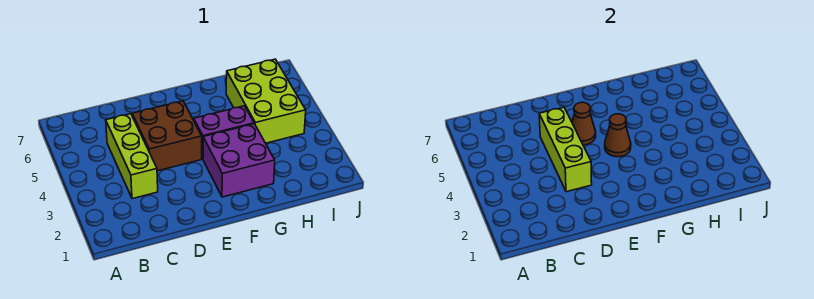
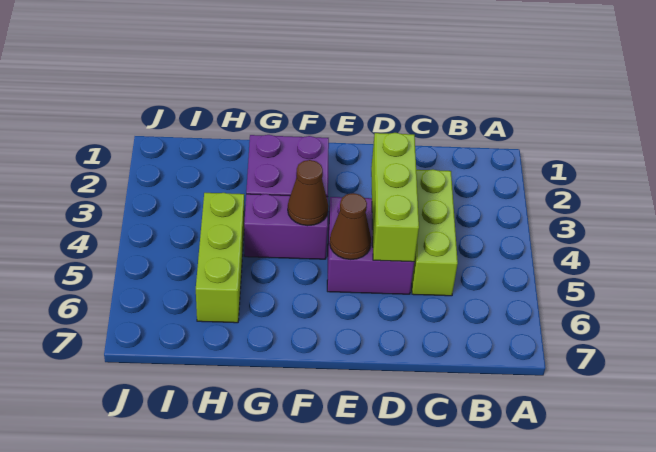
brown 2x2 brick [132,101,202,171] -> purple 2x2 brick [327,197,414,294]
lime 2x3 brick [226,59,306,143] -> lime 1x3 brick [196,193,244,323]

